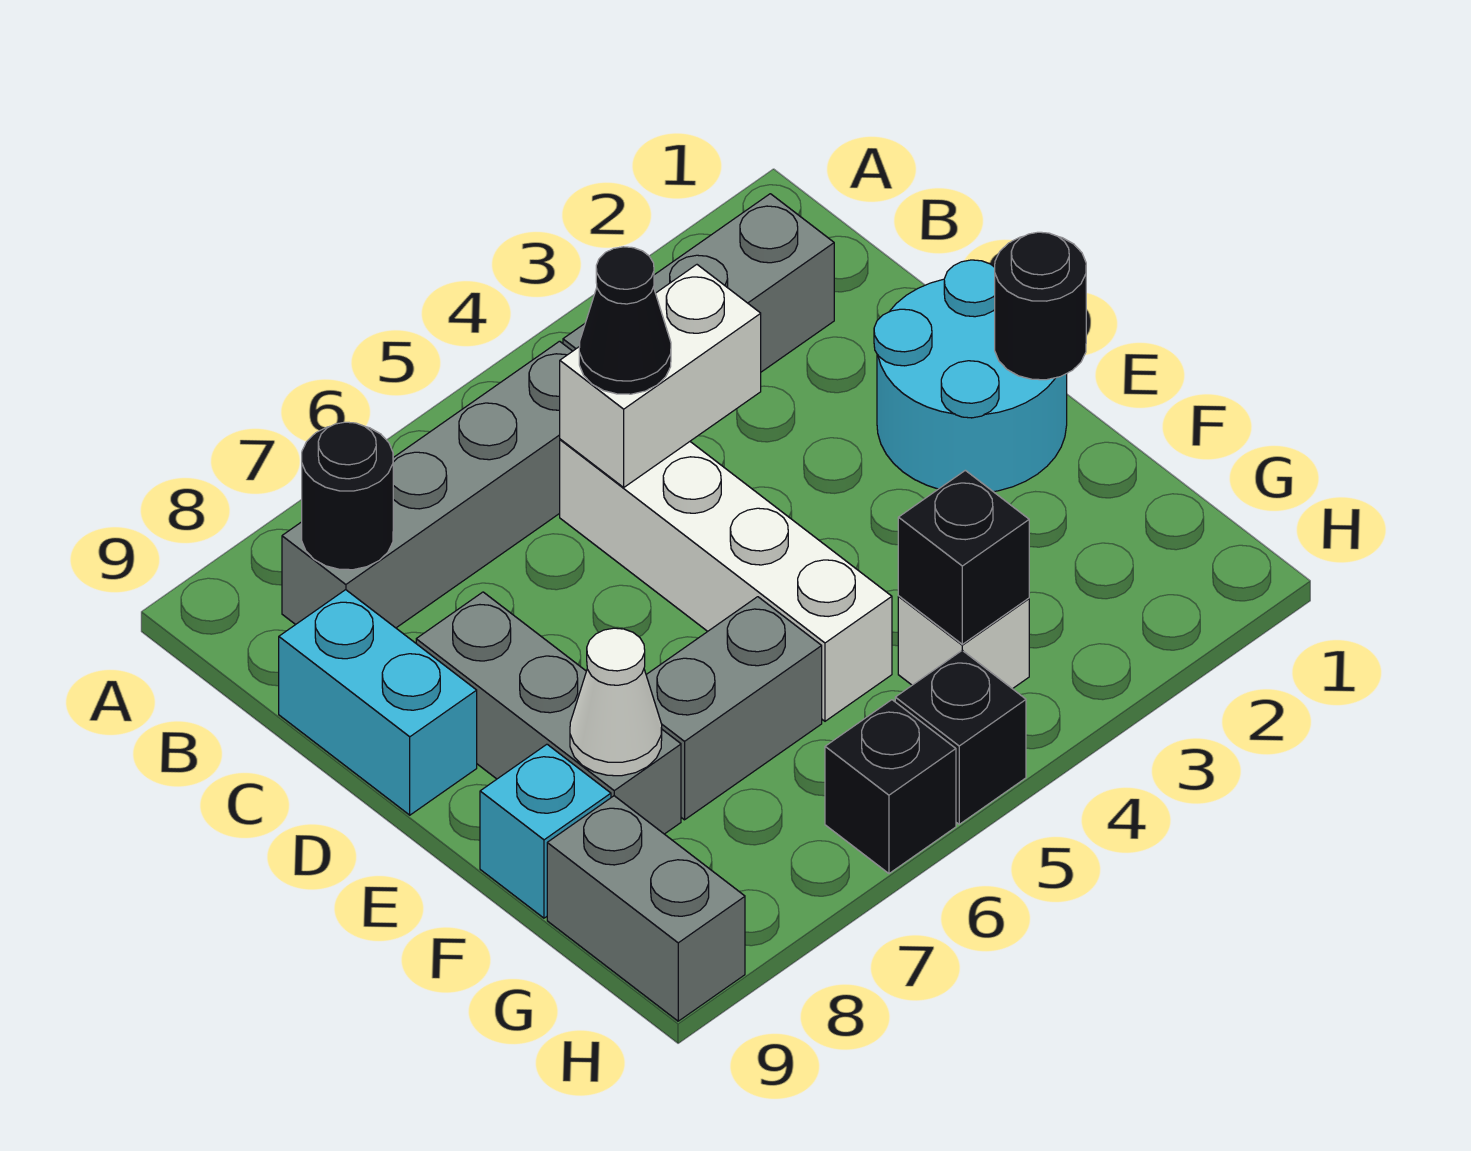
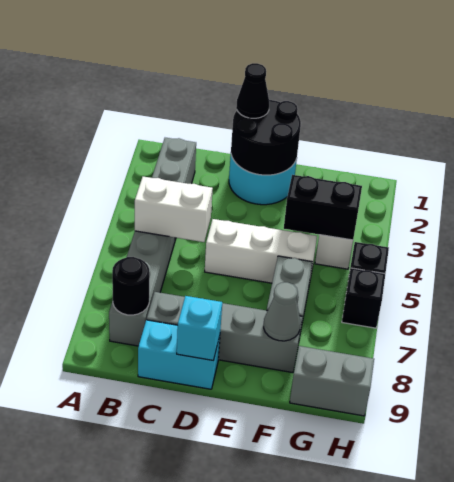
white 1x2 brick [560,265,761,487] -> white 1x2 brick turned to [135,176,213,242]
white 1x4 brick [560,439,892,721] -> white 1x3 brick [205,219,317,284]
black 1x1 cone [579,247,671,394] -> black 1x1 cone moved to [236,63,269,118]
grey 1x3 brick [416,592,681,834] -> grey 1x4 brick [147,292,302,373]
black 1x1 round brick [995,232,1086,380] -> black 2x2 round brick [231,100,301,175]
white 1x1 cone [570,628,662,776] -> grey 1x1 cone [264,282,300,341]
cyan 1x1 brick [480,744,611,918] -> cyan 1x1 brick moved to [177,296,222,361]
black 1x1 brick [898,470,1029,644] -> black 1x2 brick [284,175,362,240]

